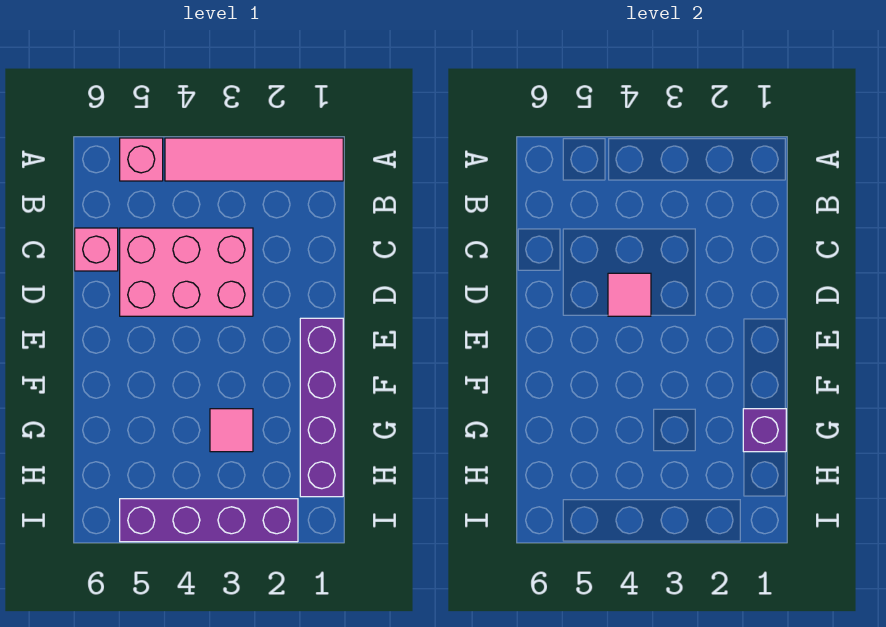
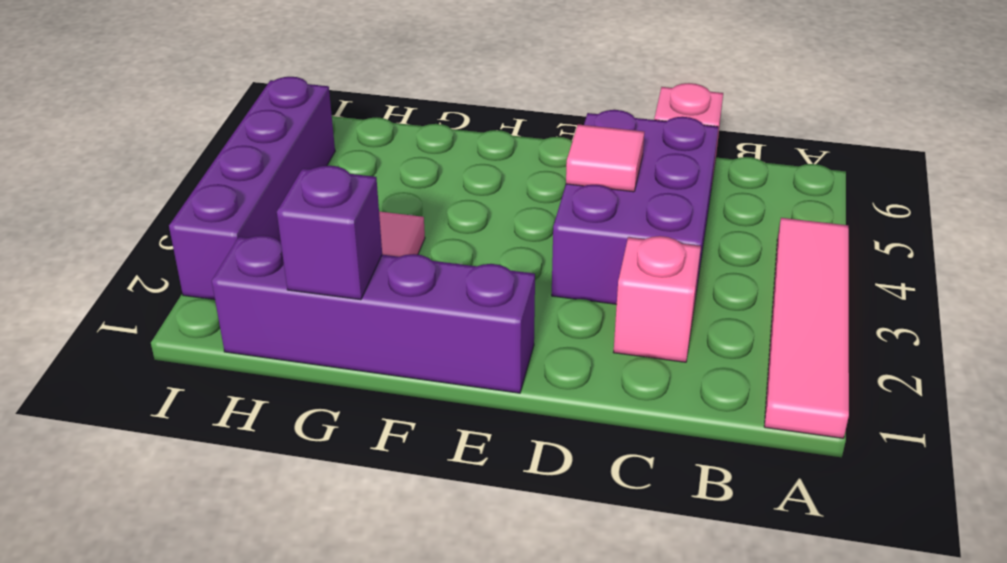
pink 1x1 brick [120,138,163,181] -> pink 1x1 brick moved to [614,236,701,362]
pink 2x3 brick [120,228,253,316] -> purple 2x3 brick [552,110,718,306]

